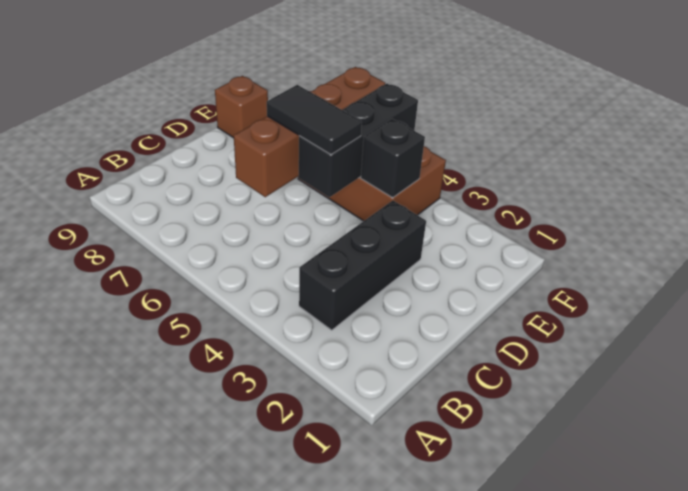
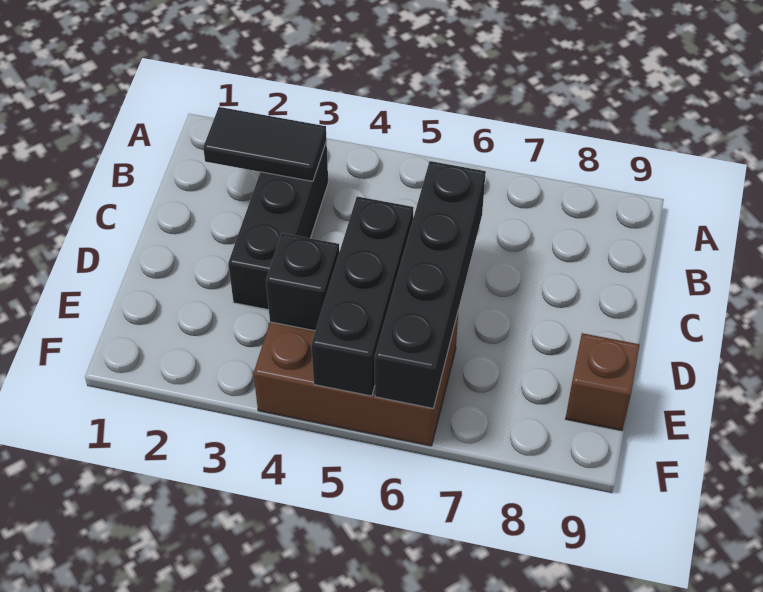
brown 1x4 brick [234,67,385,197] -> black 1x4 brick [375,161,486,409]
black 1x2 tile [267,85,362,154] -> black 1x2 tile moved to [203,107,327,181]

